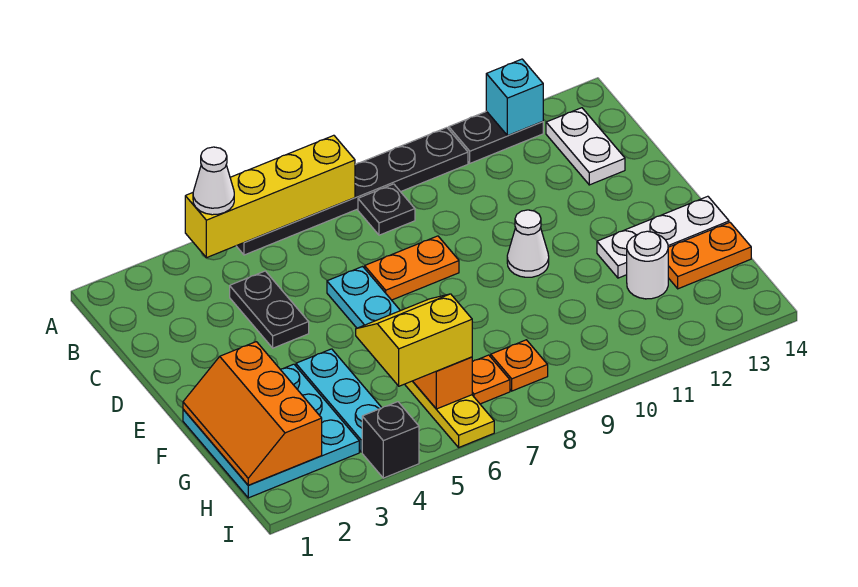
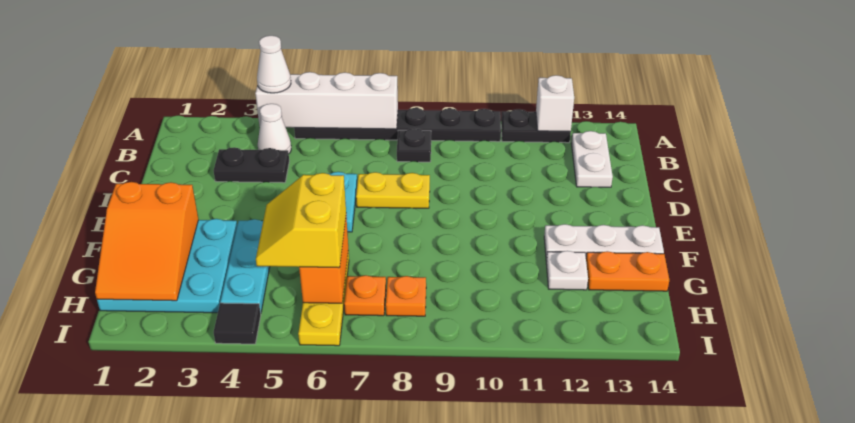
yellow 1x4 brick [185,135,355,258] -> white 1x4 brick [255,72,398,129]
cyan 1x1 brick [486,59,543,136] -> white 1x1 brick [536,75,574,132]
black 1x2 plate [230,271,309,348] -> black 1x2 plate turned to [214,147,289,183]
orange 1x2 plate [365,236,459,300] -> yellow 1x2 plate [356,172,430,208]
white 1x1 cone [507,210,549,277] -> white 1x1 cone moved to [258,104,291,153]
orange 2x3 slope [183,342,322,485] -> orange 2x3 slope turned to [95,182,198,301]
yellow 2x2 slope [356,294,472,386] -> yellow 2x2 slope turned to [256,173,346,268]
white 1x1 round brick [627,231,668,299] -> white 1x1 plate [546,251,588,290]
black 1x1 brick [362,402,419,478] -> black 1x1 tile [214,303,261,344]

